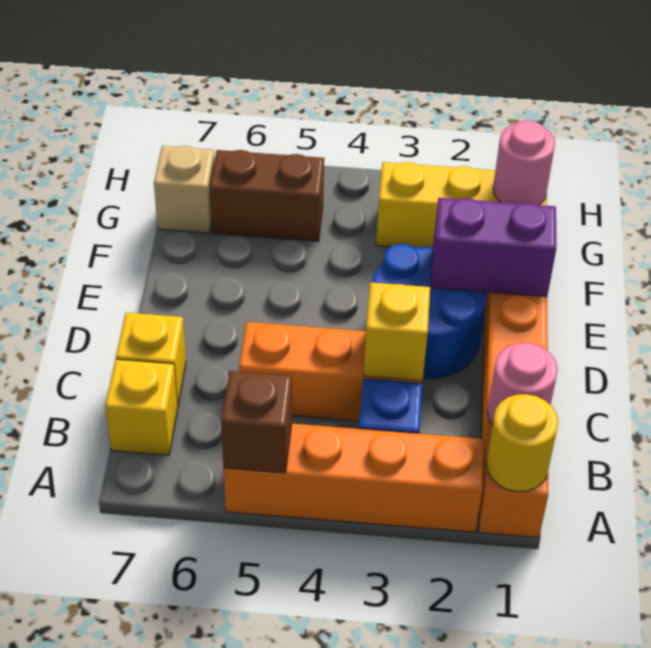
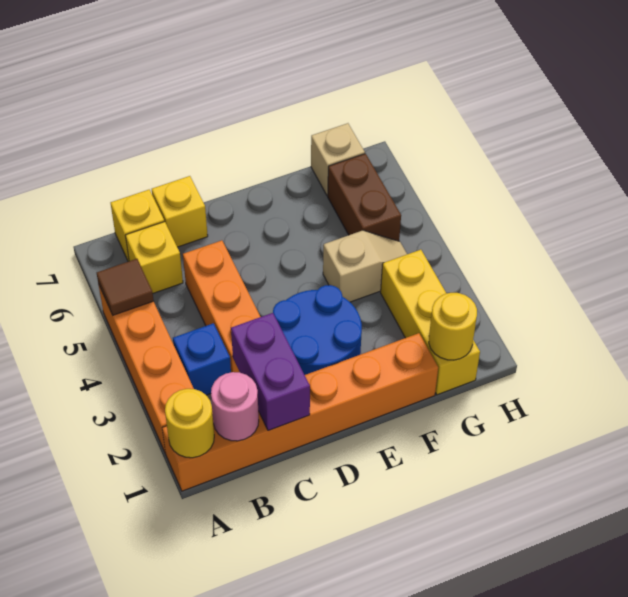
brown 1x1 brick [221,371,292,473] -> brown 1x1 tile [97,259,154,315]
yellow 1x1 brick [363,283,430,381] -> yellow 1x1 brick moved to [125,222,183,293]
purple 1x2 brick [431,198,556,297] -> purple 1x2 brick moved to [231,313,310,431]
none -> tan 1x2 slope [323,230,407,302]
pink 1x1 round brick [493,120,555,205] -> yellow 1x1 round brick [429,293,477,360]

